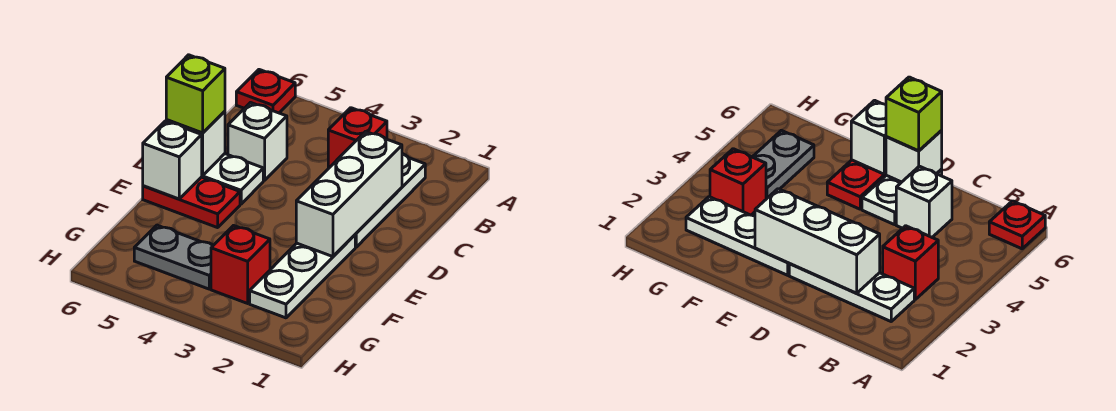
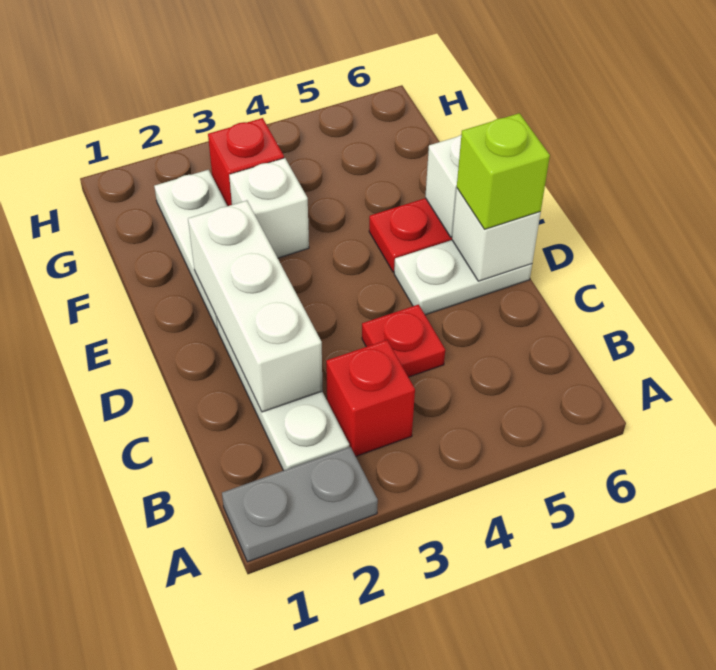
red 1x1 plate [236,70,295,113] -> red 1x1 plate moved to [362,305,445,377]
white 1x1 brick [228,103,287,181] -> white 1x1 brick moved to [229,158,309,258]
grey 1x2 plate [134,225,213,289] -> grey 1x2 plate moved to [222,447,378,562]

